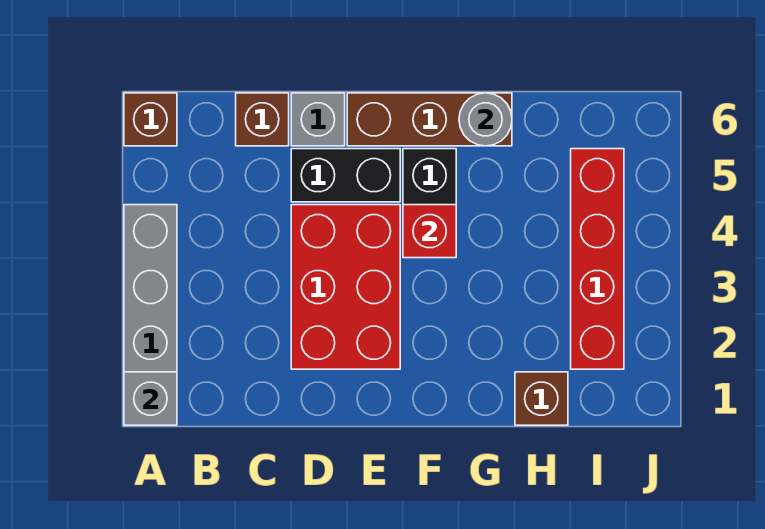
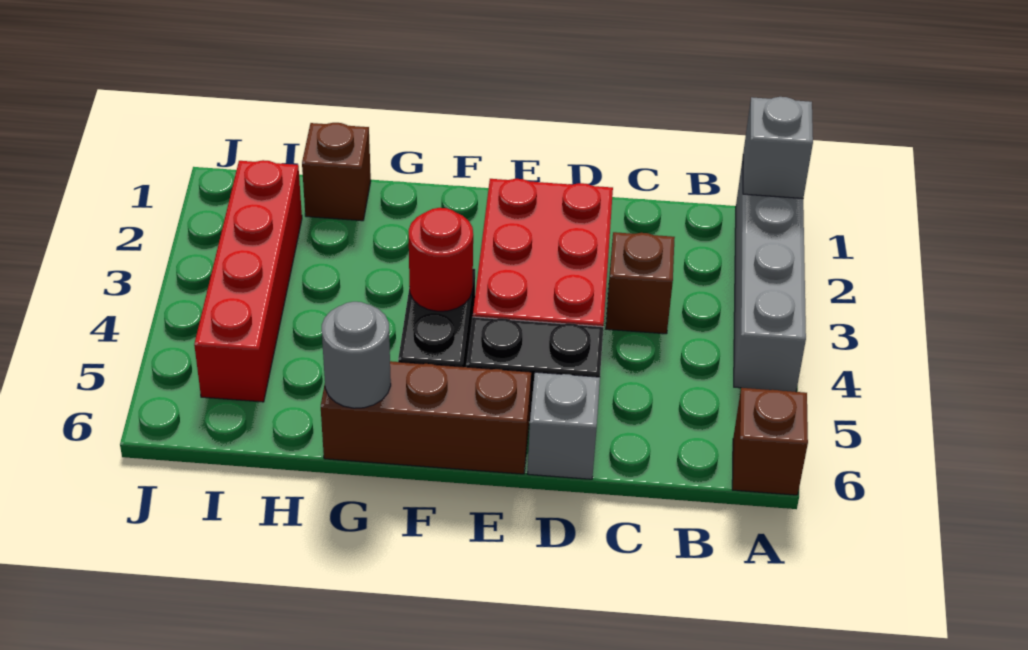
brown 1x1 brick [236,93,289,146] -> brown 1x1 brick moved to [606,232,675,334]
red 1x1 brick [403,205,456,258] -> red 1x1 round brick [409,208,473,311]

